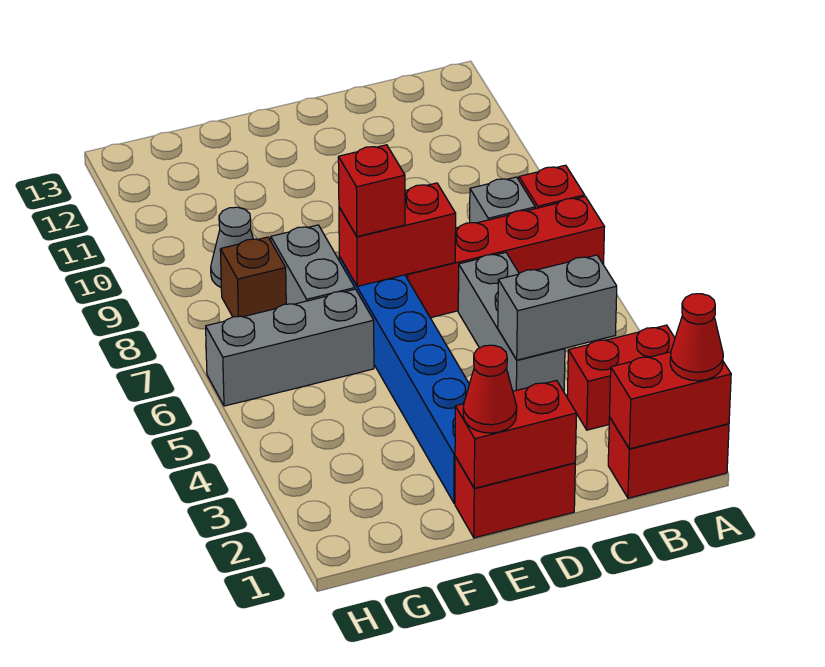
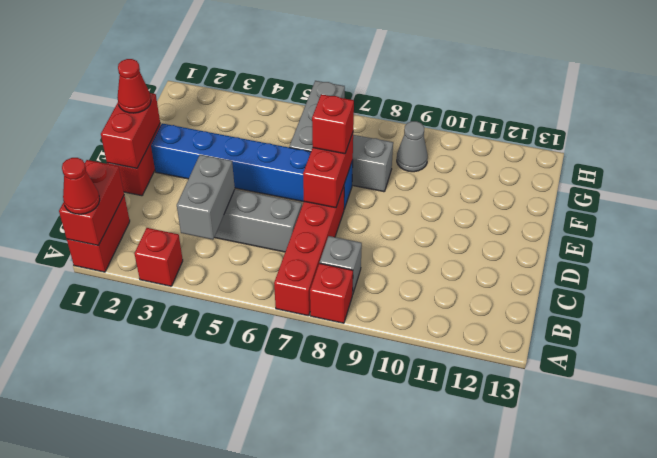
red 1x2 brick [567,325,675,430] -> red 1x1 brick [134,228,183,286]
brown 1x1 brick [220,237,286,317] -> none

